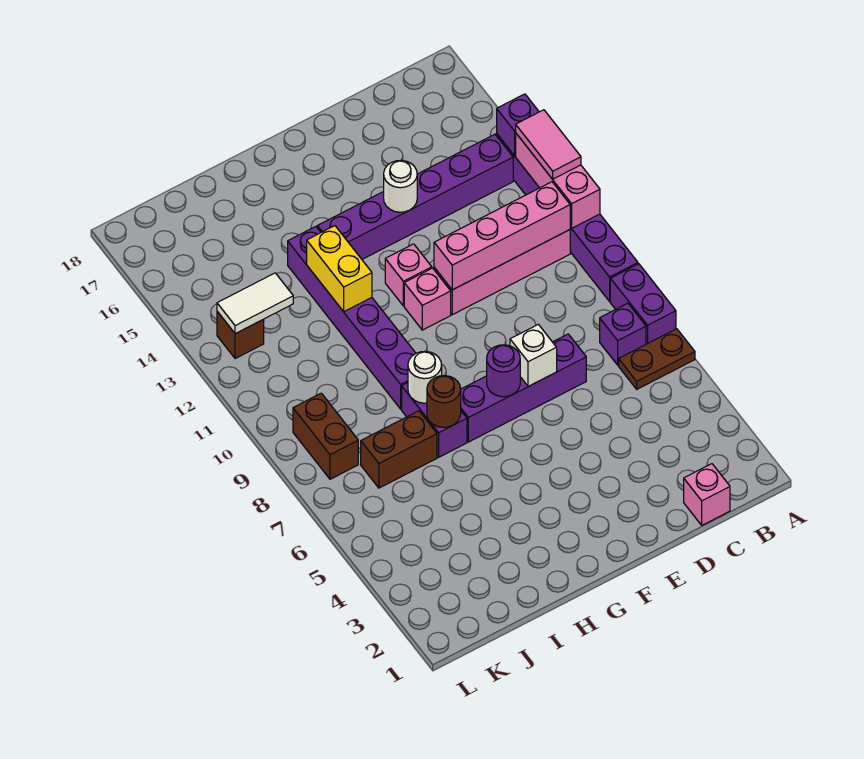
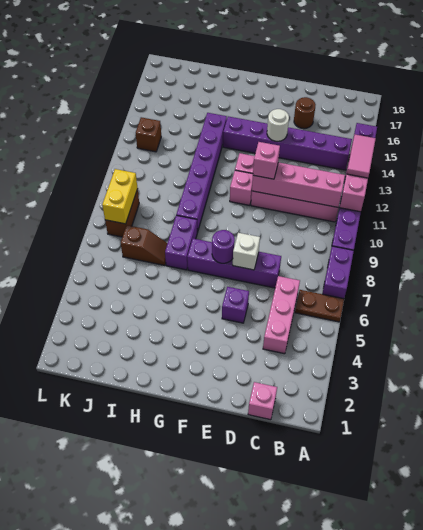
purple 1x1 brick [600,303,646,365] -> purple 1x1 brick moved to [222,287,249,323]
none -> pink 1x3 brick [263,276,300,354]
none -> pink 1x1 brick [253,142,280,179]
brown 1x1 round brick [427,376,461,427] -> brown 1x1 round brick moved to [294,97,316,129]
white 1x1 round brick [408,351,442,403] -> none
yellow 1x2 brick [307,226,372,312] -> yellow 1x2 brick moved to [102,169,138,224]
brown 1x2 brick [361,411,437,488] -> brown 1x2 slope [121,225,168,265]
white 1x2 tile [217,273,293,334] -> none

